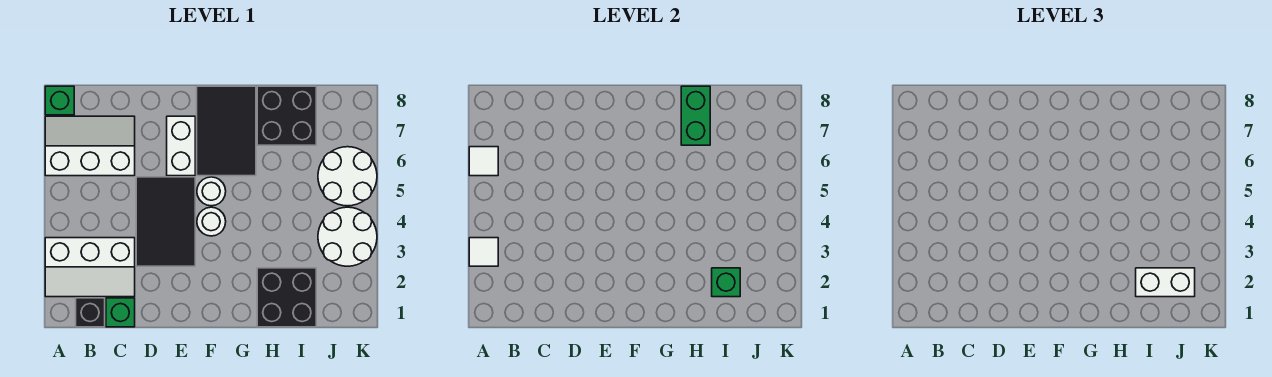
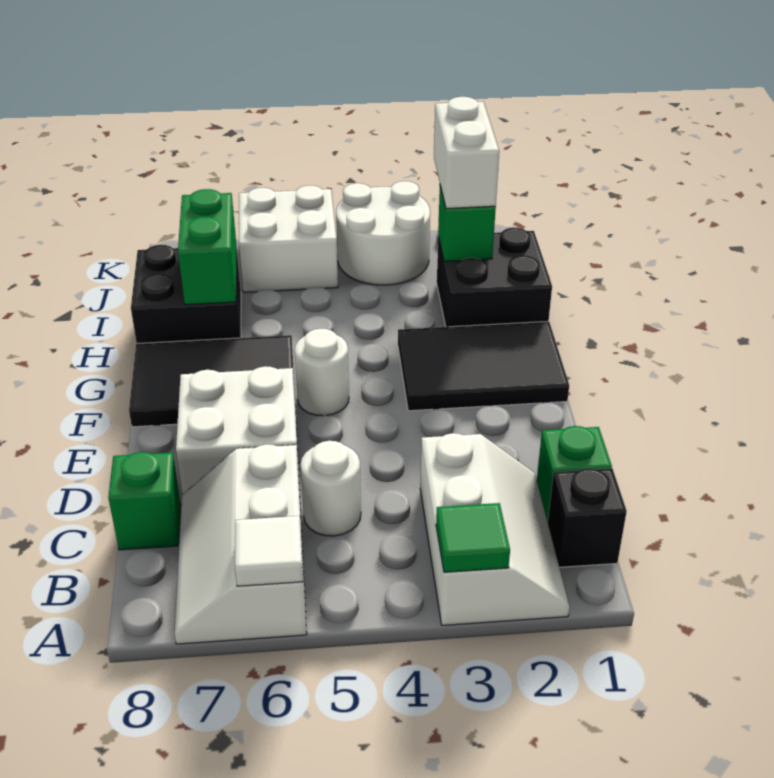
white 1x1 tile [469,238,498,266] -> green 1x1 tile [436,503,510,572]
green 1x1 brick [45,86,74,115] -> green 1x1 brick moved to [108,452,181,550]
black 2x3 tile [136,177,195,266] -> black 2x3 tile moved to [398,321,569,411]
white 1x2 brick [167,116,195,176] -> white 2x2 brick [176,366,300,494]
white 1x1 round brick [197,207,226,236] -> white 1x1 round brick moved to [301,441,361,536]
green 1x2 brick [681,86,710,145] -> green 1x2 brick turned to [178,189,236,305]
white 2x2 round brick [318,147,377,206] -> white 2x2 brick [239,186,338,292]

